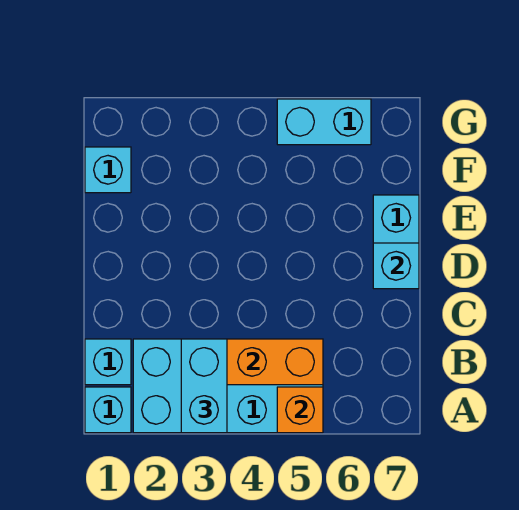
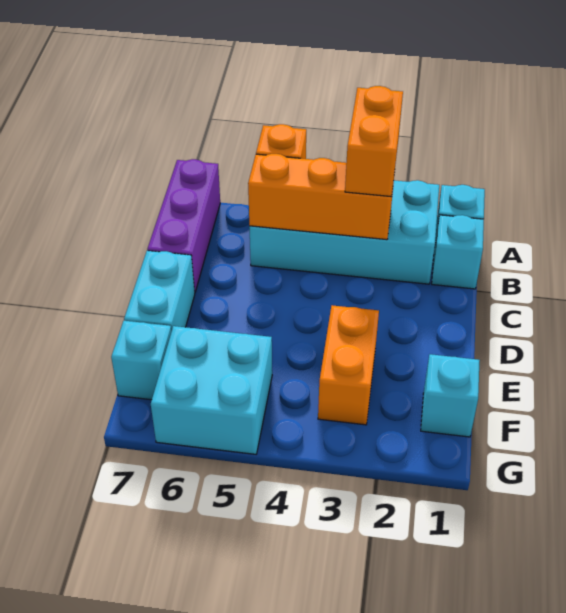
cyan 1x2 brick [181,339,227,433] -> orange 1x2 brick [345,86,403,197]
none -> purple 1x3 brick [147,159,220,292]
cyan 1x1 brick [373,243,419,289] -> cyan 1x1 brick moved to [111,321,171,400]
none -> orange 1x2 brick [318,305,379,425]
cyan 1x2 brick [277,99,371,145] -> cyan 2x2 brick [151,326,272,454]

